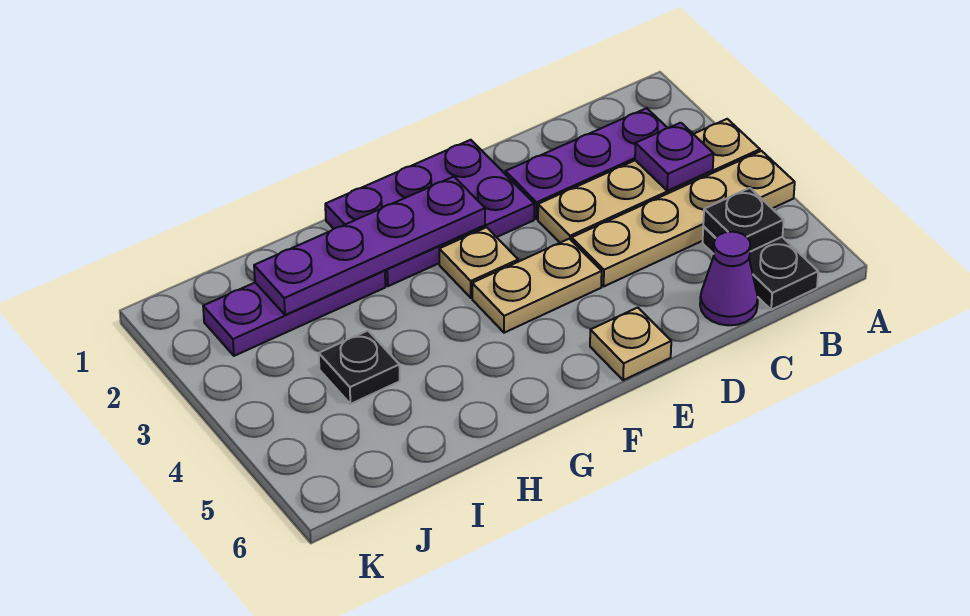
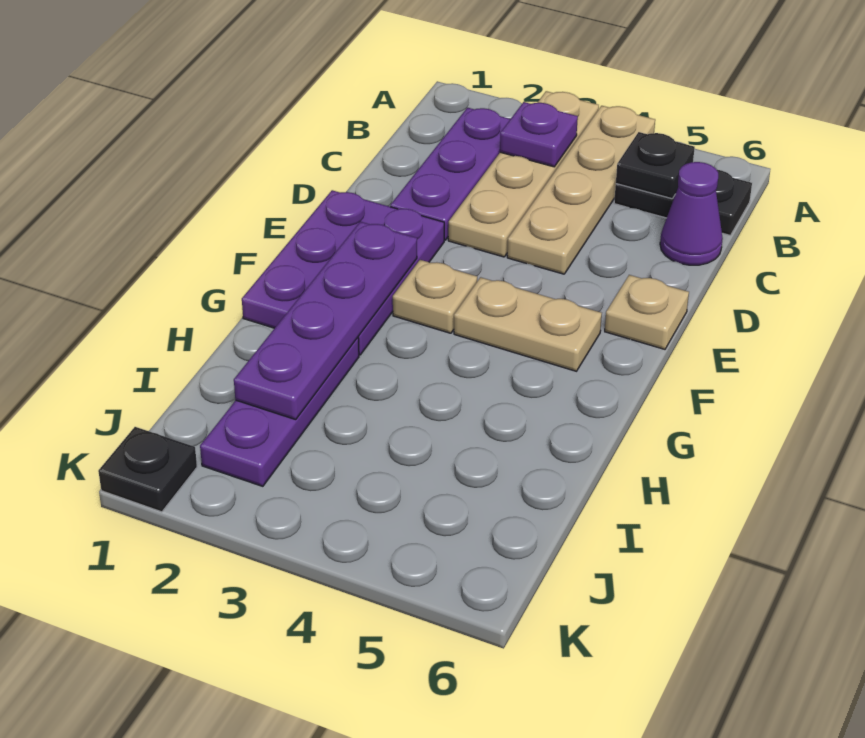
tan 1x2 plate [472,239,602,333] -> tan 1x2 plate turned to [454,277,602,371]
black 1x1 plate [319,331,400,404] -> black 1x1 plate moved to [98,427,197,512]

